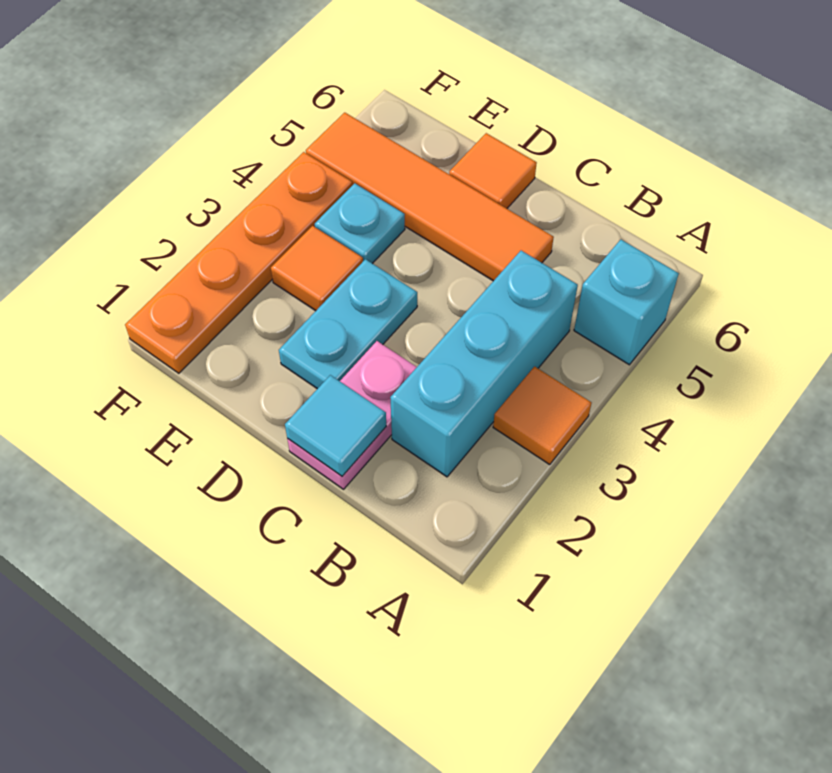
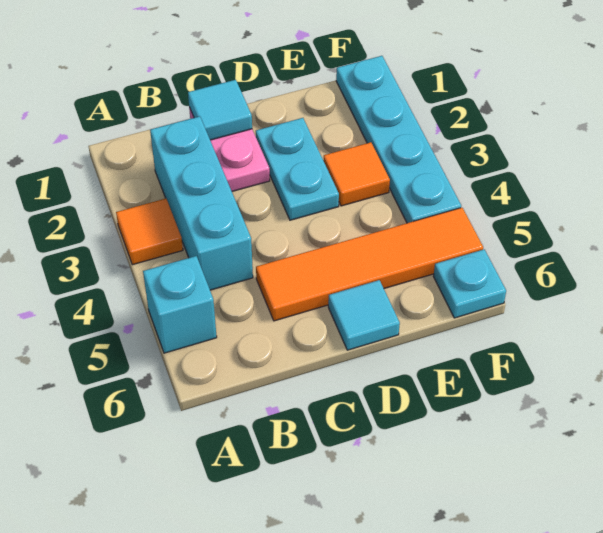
orange 1x1 tile [449,133,537,209] -> cyan 1x1 tile [328,280,400,350]
cyan 1x1 plate [315,183,405,264] -> cyan 1x1 plate moved to [433,250,506,318]
orange 1x4 plate [125,152,352,373] -> cyan 1x4 plate [336,56,461,223]

